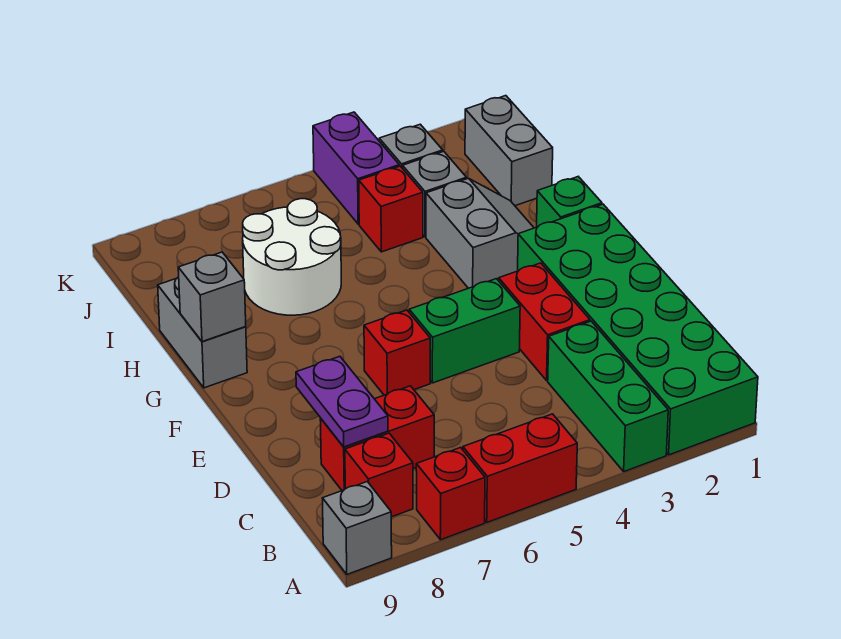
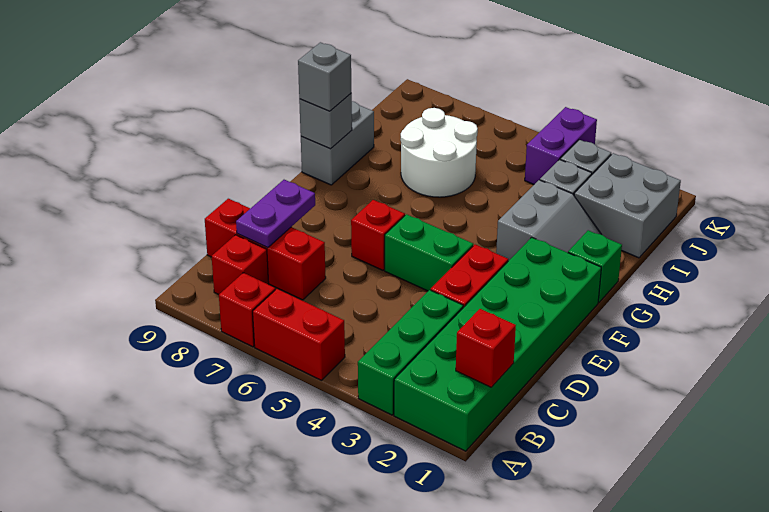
grey 1x1 brick [322,482,392,574] -> grey 1x1 brick moved to [298,42,351,111]
red 1x2 brick [320,386,434,490] -> red 1x3 brick [205,199,326,300]
grey 1x2 brick [465,96,553,206] -> grey 2x2 brick [574,153,681,258]
red 1x1 brick [359,166,423,252] -> red 1x1 brick moved to [456,309,516,387]

